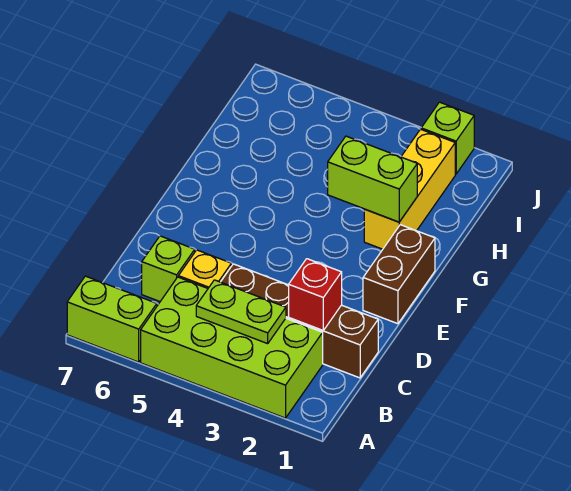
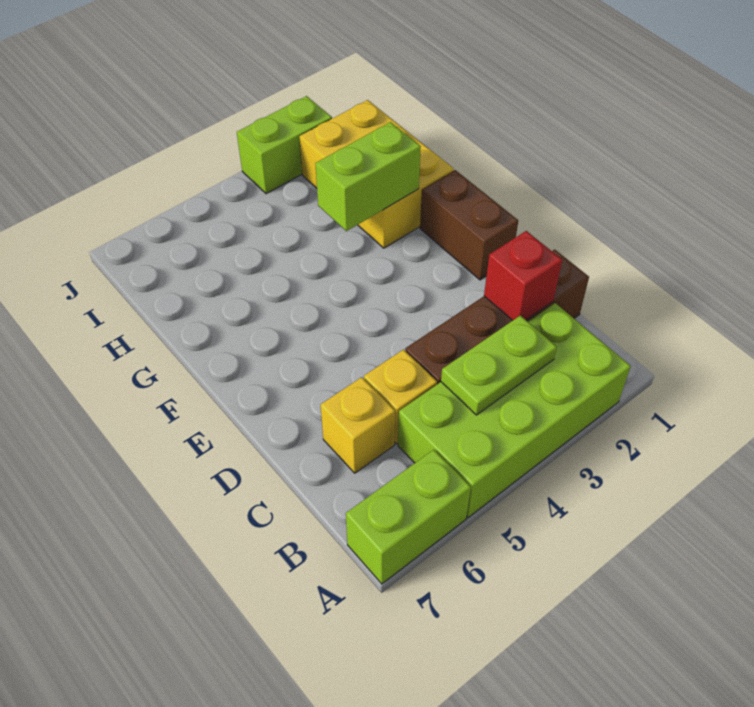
lime 1x1 brick [142,236,195,301] -> yellow 1x1 brick [321,377,395,473]
yellow 1x3 brick [364,129,455,249] -> yellow 2x3 brick [299,100,454,248]
lime 1x1 brick [421,102,474,174] -> lime 1x2 brick [237,96,332,194]

